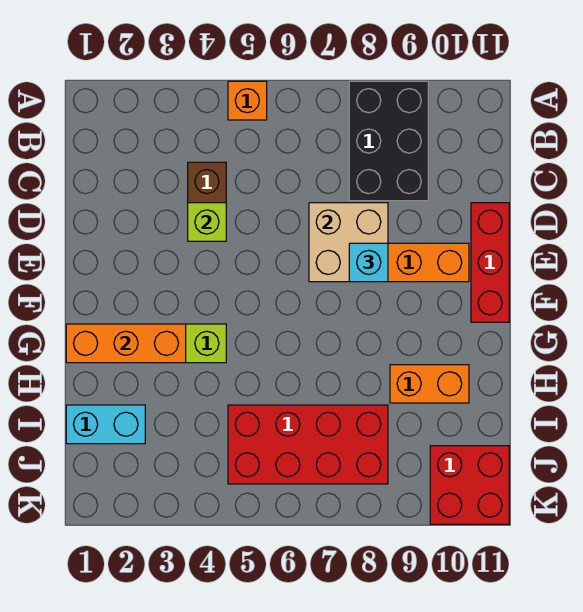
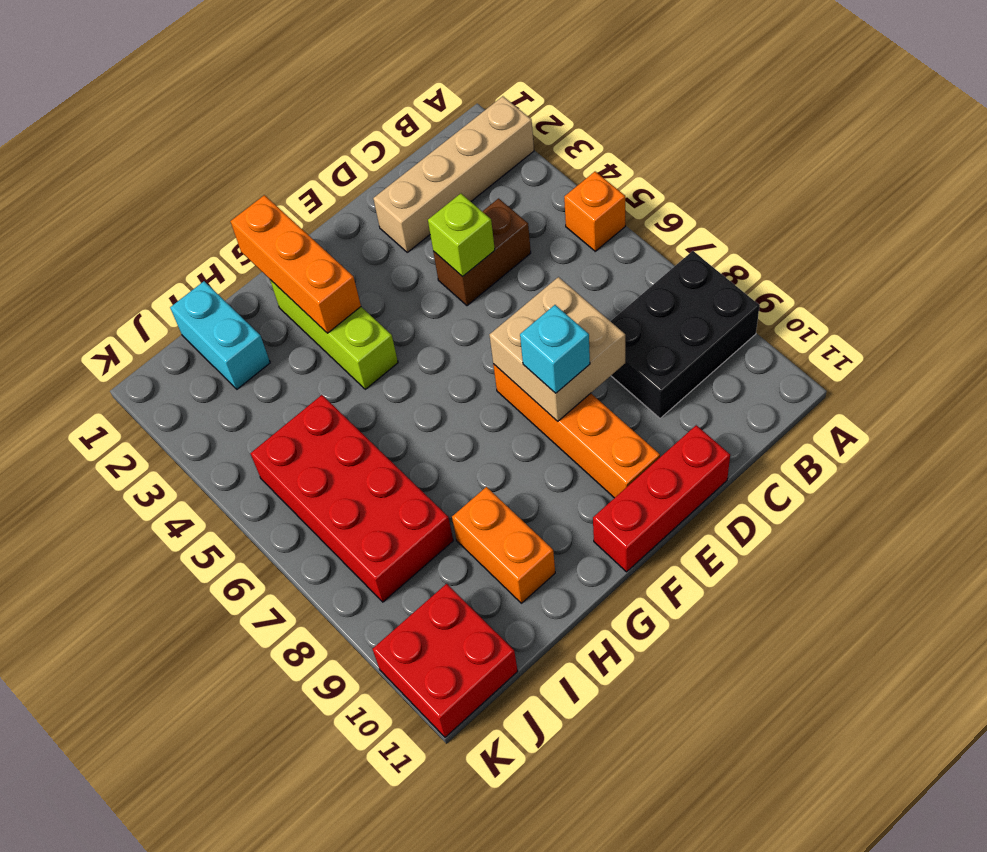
none -> tan 1x4 brick [373,96,534,252]

